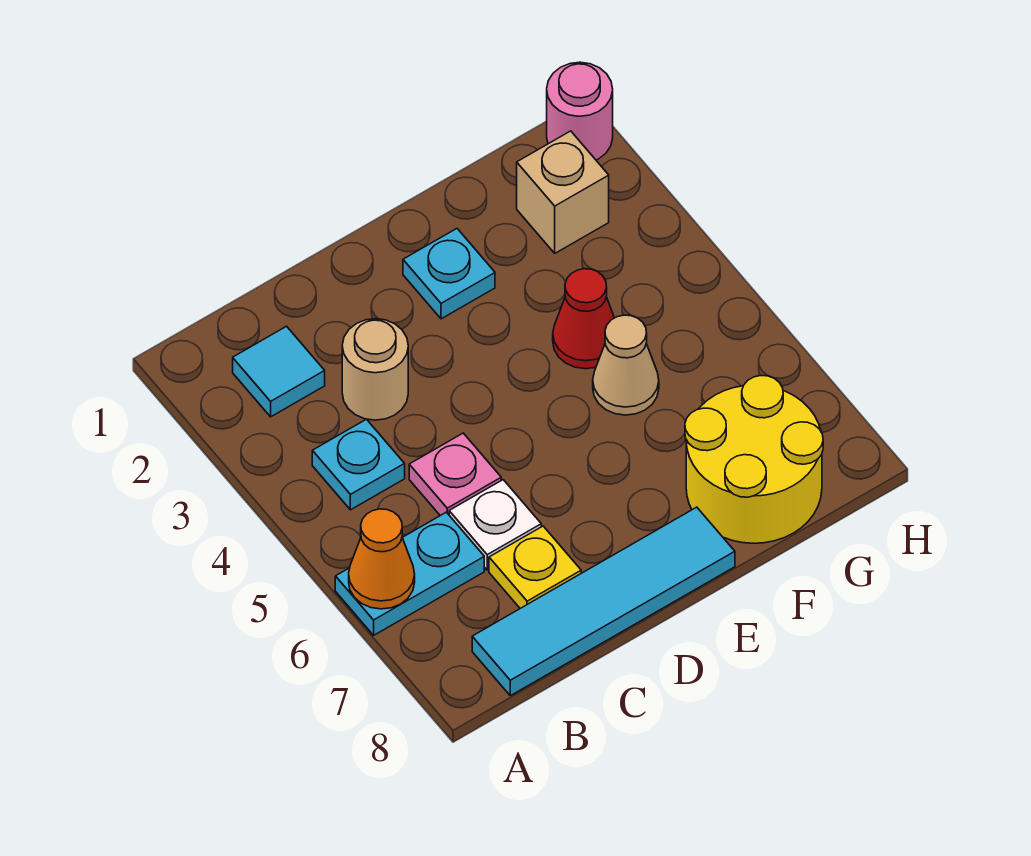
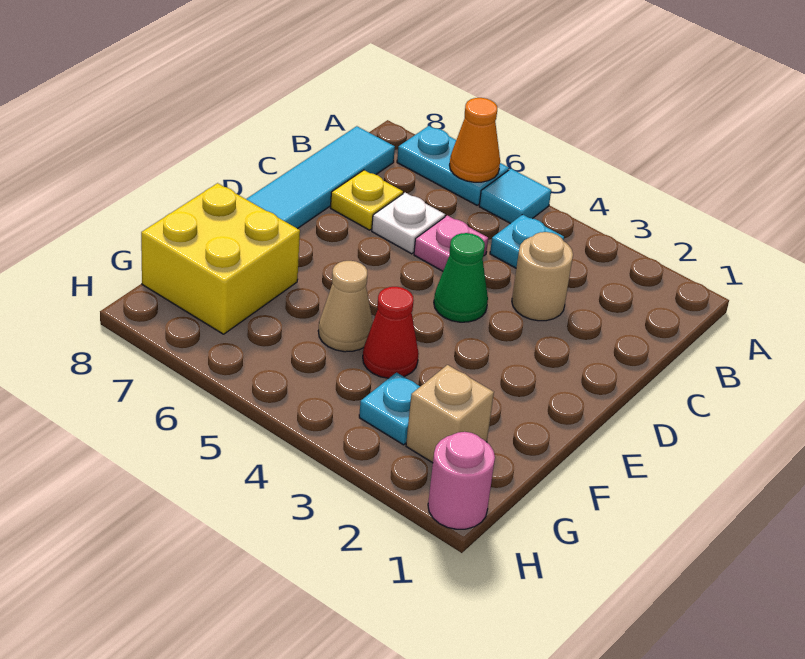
cyan 1x2 plate [335,512,484,635] -> cyan 1x2 plate turned to [397,126,509,205]
cyan 1x1 tile [233,326,325,417] -> cyan 1x1 tile moved to [479,169,551,224]
none -> green 1x1 cone [434,233,488,322]
cyan 1x1 plate [403,229,495,319] -> cyan 1x1 plate moved to [359,373,420,445]
yellow 2x2 round brick [685,376,823,543] -> yellow 2x2 brick [141,183,300,334]

